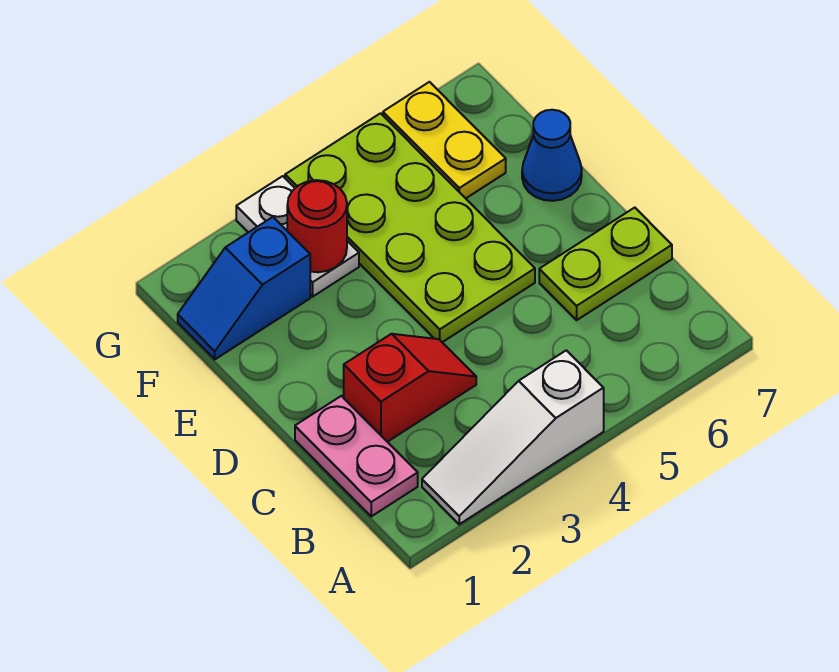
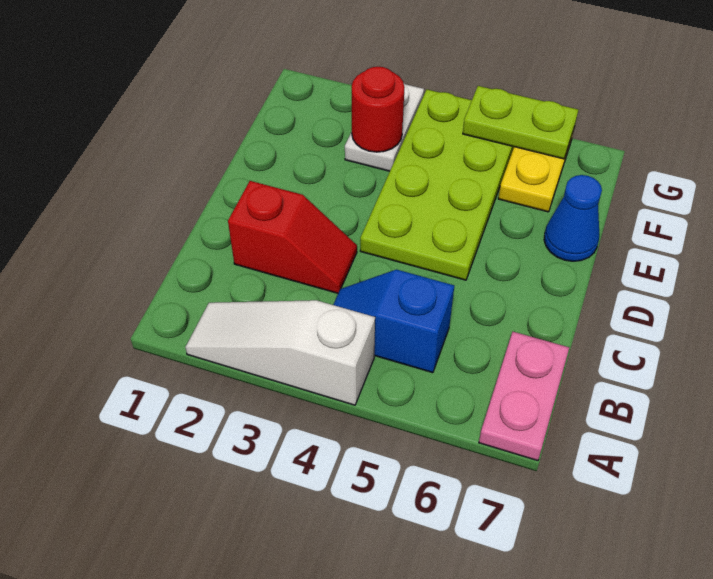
pink 1x2 plate [295,396,418,516] -> pink 1x2 plate moved to [479,332,569,461]
lime 1x2 plate [539,208,672,320] -> lime 1x2 plate moved to [463,86,578,159]
blue 1x2 slope [178,217,310,359] -> blue 1x2 slope moved to [333,270,454,373]

